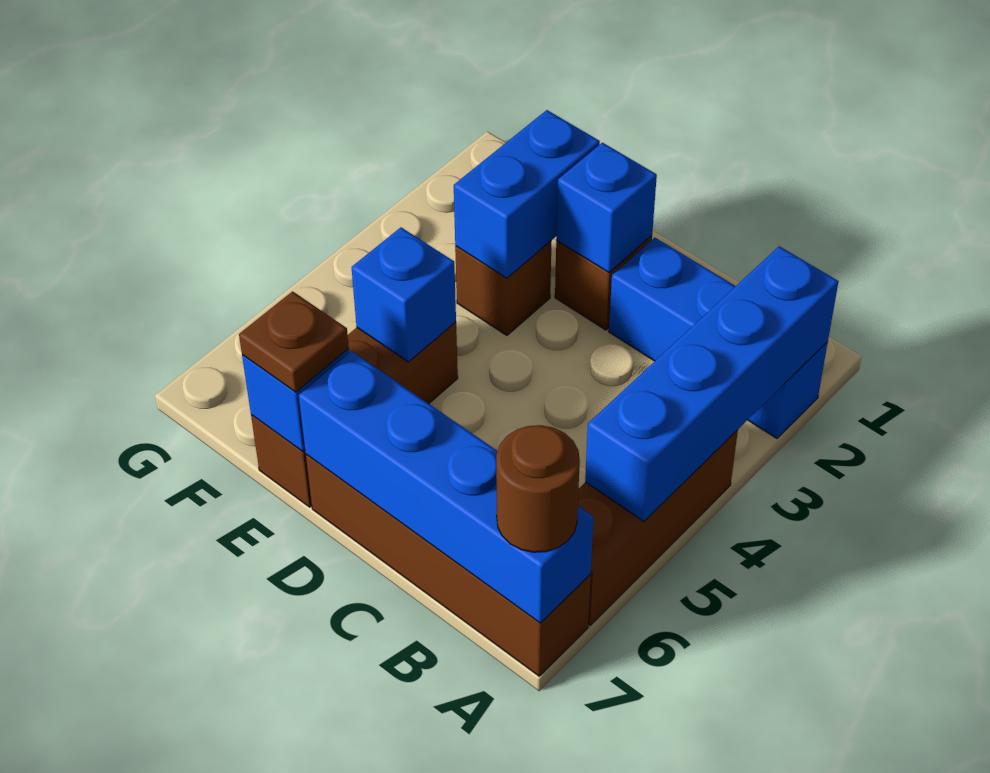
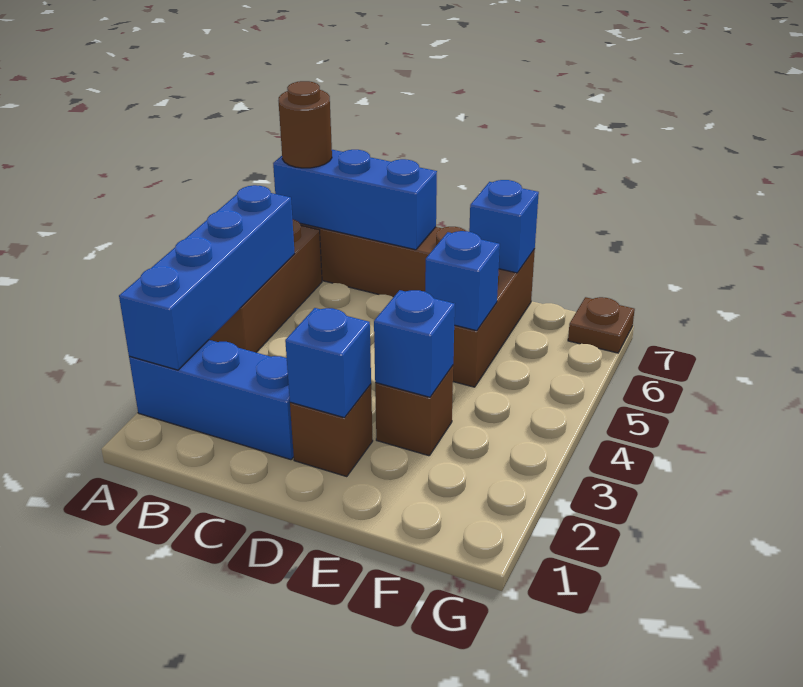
blue 1x4 brick [299,351,594,623] -> blue 1x3 brick [273,150,437,250]
blue 1x2 brick [454,110,600,278] -> blue 1x1 brick [374,290,455,397]
brown 1x1 plate [239,291,349,392] -> brown 1x1 plate moved to [568,297,635,353]

